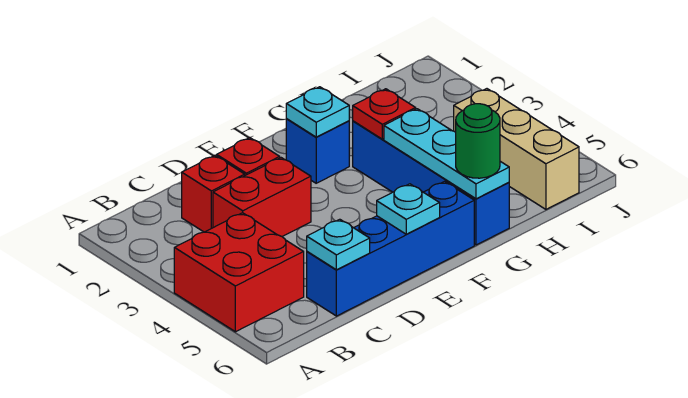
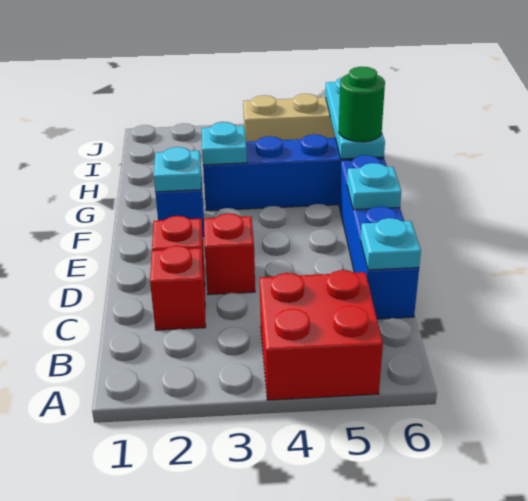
red 1x2 brick [213,158,311,236] -> red 1x1 brick [204,213,255,295]
red 1x1 plate [353,89,416,139] -> cyan 1x1 plate [202,122,247,165]
cyan 1x3 plate [384,109,509,199] -> cyan 1x3 plate turned to [325,78,385,159]

